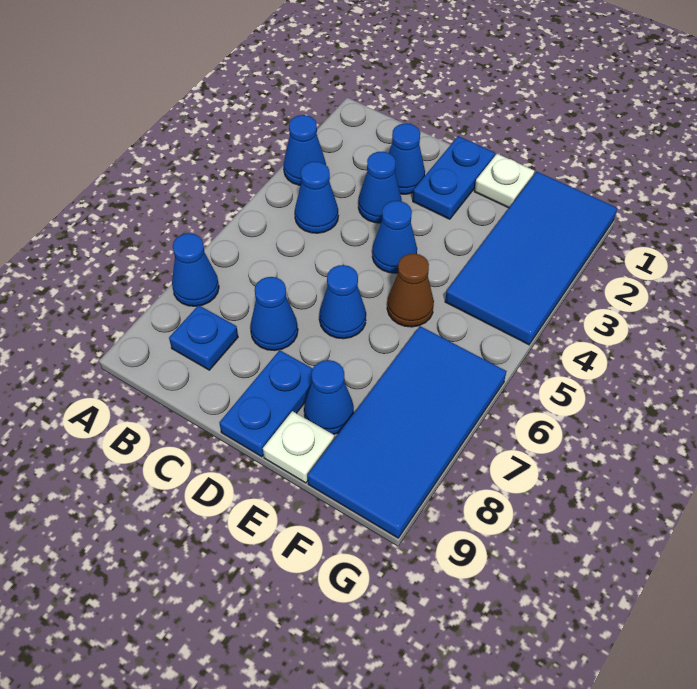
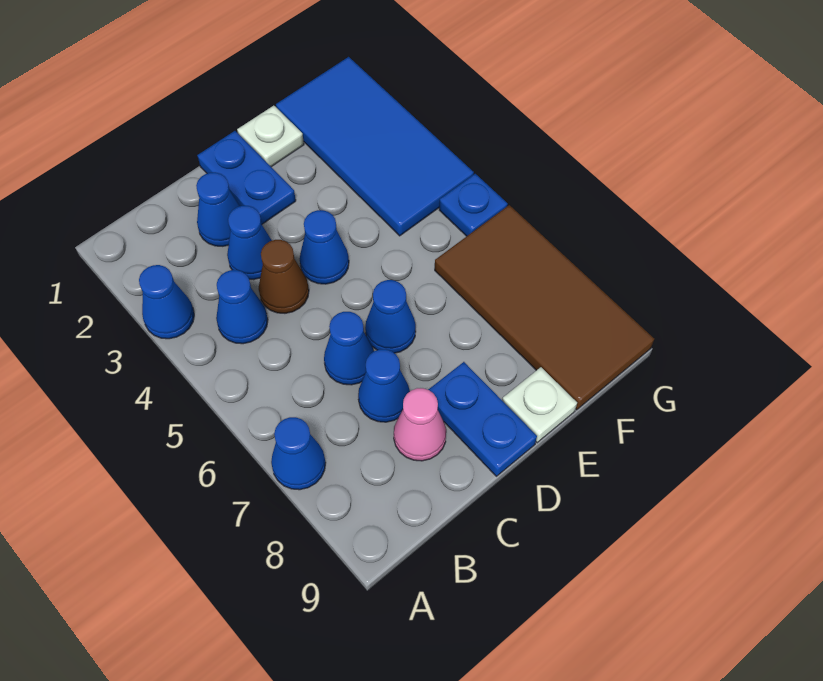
blue 1x1 plate [169,305,238,370] -> blue 1x1 plate moved to [439,174,508,236]
none -> pink 1x1 cone [394,388,446,461]
brown 1x1 cone [387,254,434,327] -> brown 1x1 cone moved to [259,240,309,313]
blue 1x1 cone [304,360,354,434] -> blue 1x1 cone moved to [324,312,374,385]
blue 2x4 tile [308,326,506,538] -> brown 2x4 tile [435,205,654,410]

